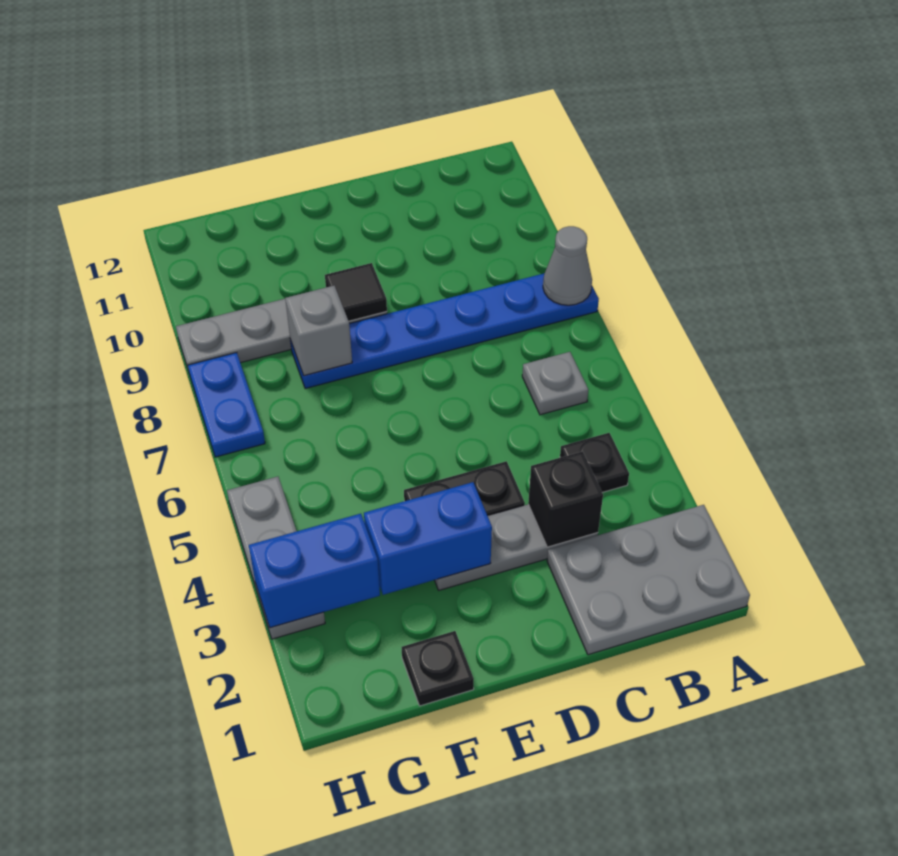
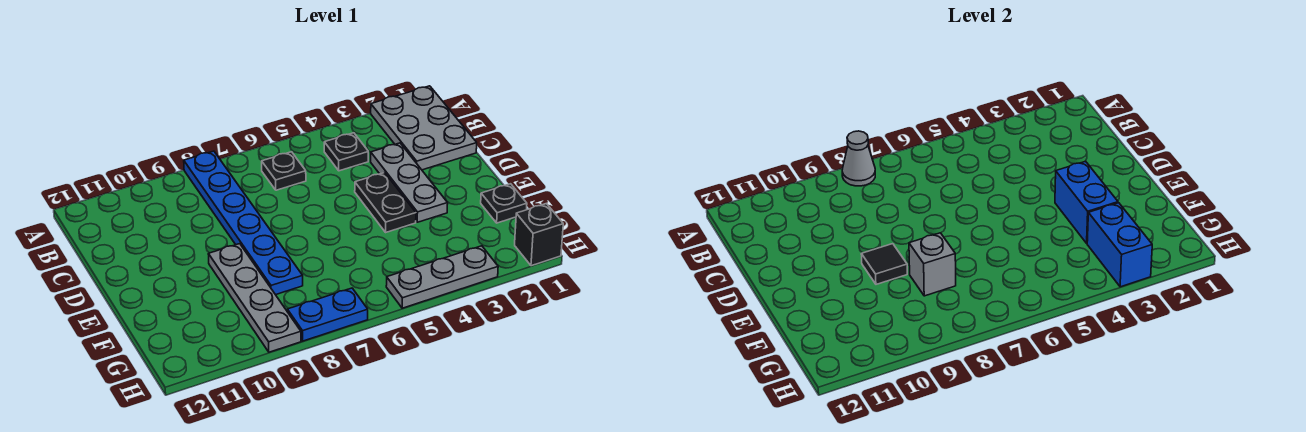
grey 1x1 plate [522,352,588,415] -> black 1x1 plate [262,152,306,190]
black 1x1 brick [528,452,603,547] -> black 1x1 brick moved to [515,204,563,266]

